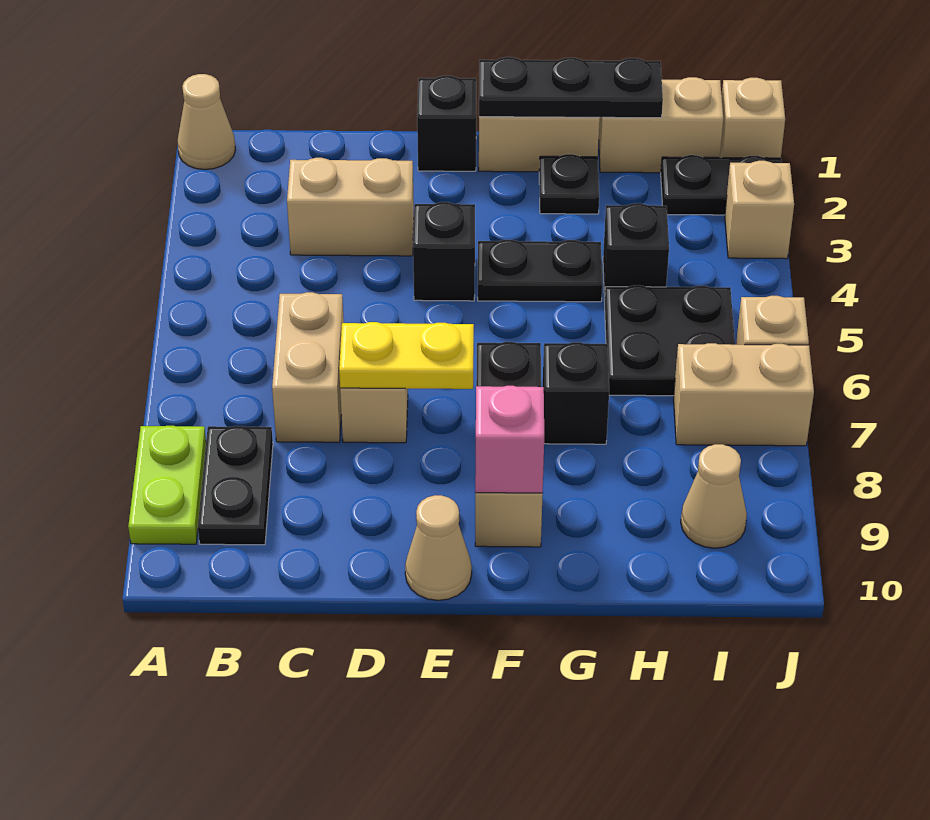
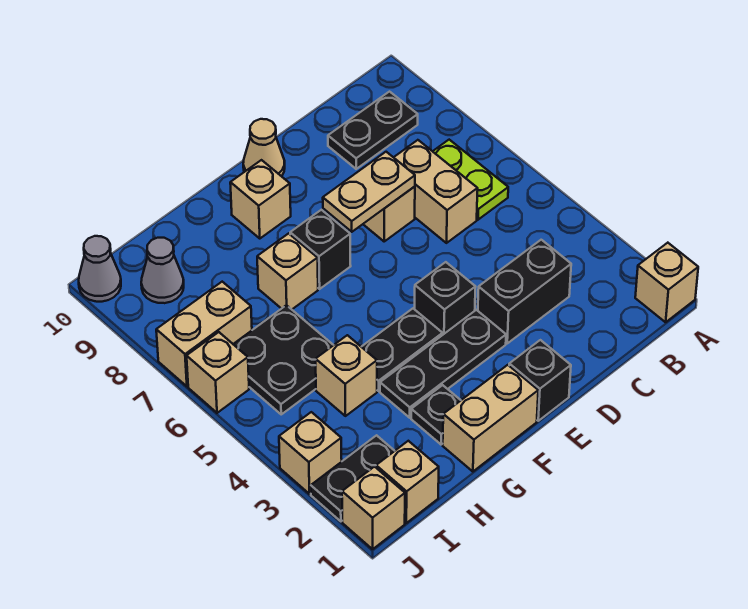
tan 1x1 cone [177,74,235,170] -> tan 1x1 brick [635,243,698,322]
lime 1x2 plate [128,426,206,544] -> lime 1x2 plate moved to [433,140,508,220]
black 1x2 plate [198,426,273,545] -> black 1x2 plate turned to [328,92,418,169]
tan 1x2 brick [287,158,414,256] -> black 1x2 brick [478,240,571,343]
yellow 1x2 plate [339,322,474,389] -> tan 1x2 plate [323,152,415,232]
black 1x3 plate [479,57,663,118] -> black 1x3 plate moved to [380,310,506,418]
pink 1x1 brick [475,386,544,493] -> none
black 1x1 brick [543,342,609,444] -> tan 1x1 brick [257,233,318,309]
tan 1x2 brick [599,77,723,173] -> tan 1x1 brick [376,441,439,523]
black 1x1 brick [603,203,669,301] -> tan 1x1 brick [316,335,377,416]
tan 1x1 cone [681,444,747,548] -> grey 1x1 cone [141,238,184,303]
none -> grey 1x1 cone [79,236,121,302]

